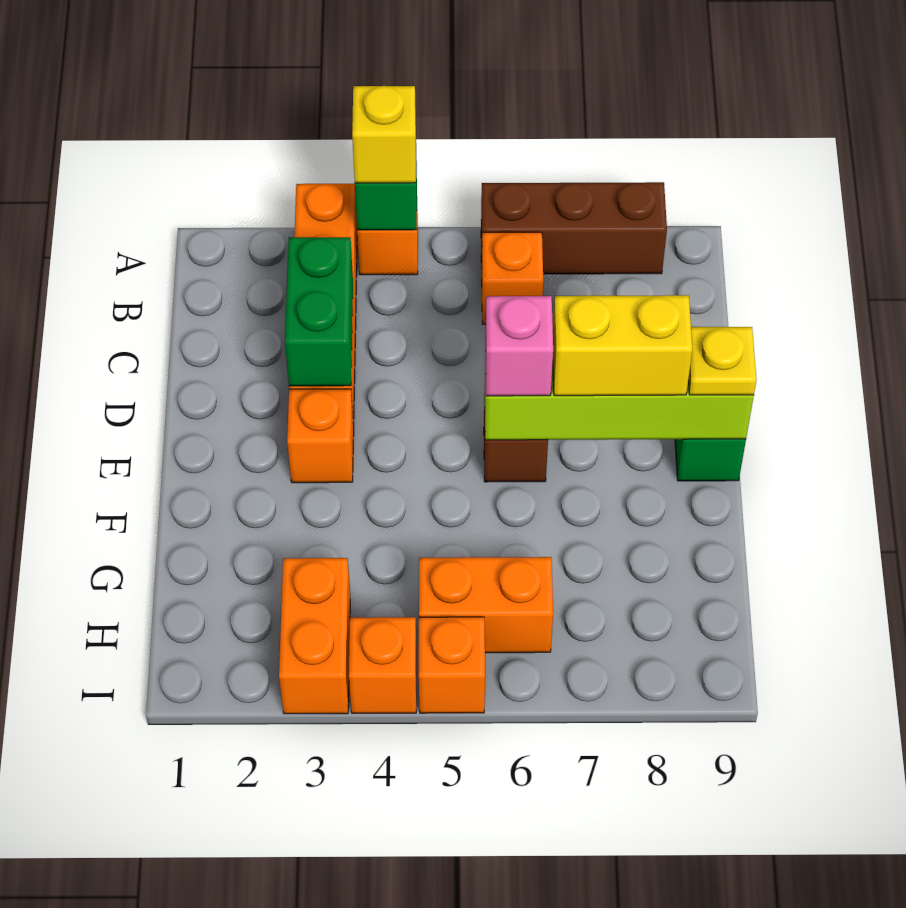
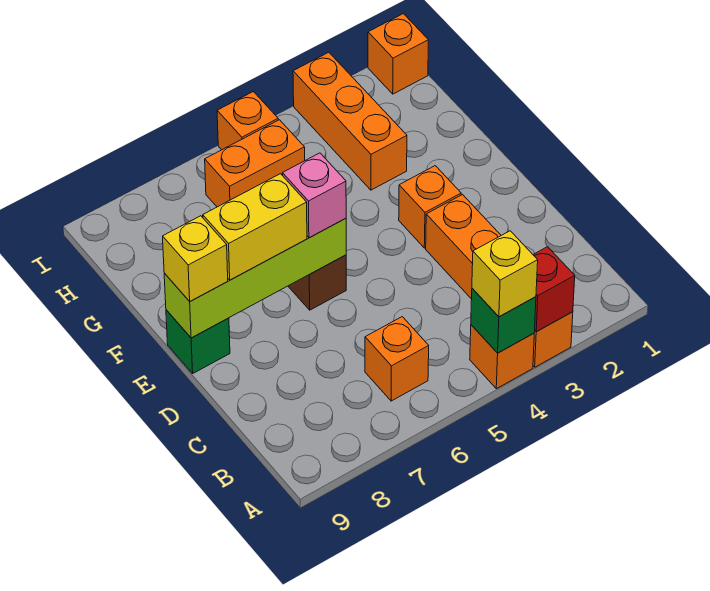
none -> red 1x1 brick [533,247,575,332]
brown 1x3 brick [481,182,667,274] -> none
green 1x2 brick [285,237,353,386] -> none
yellow 1x1 plate [688,327,757,395] -> yellow 1x1 brick [163,216,228,301]
orange 1x2 brick [279,558,350,714] -> orange 1x3 brick [293,52,407,190]
orange 1x1 brick [349,617,416,713] -> orange 1x1 brick moved to [368,14,429,94]

